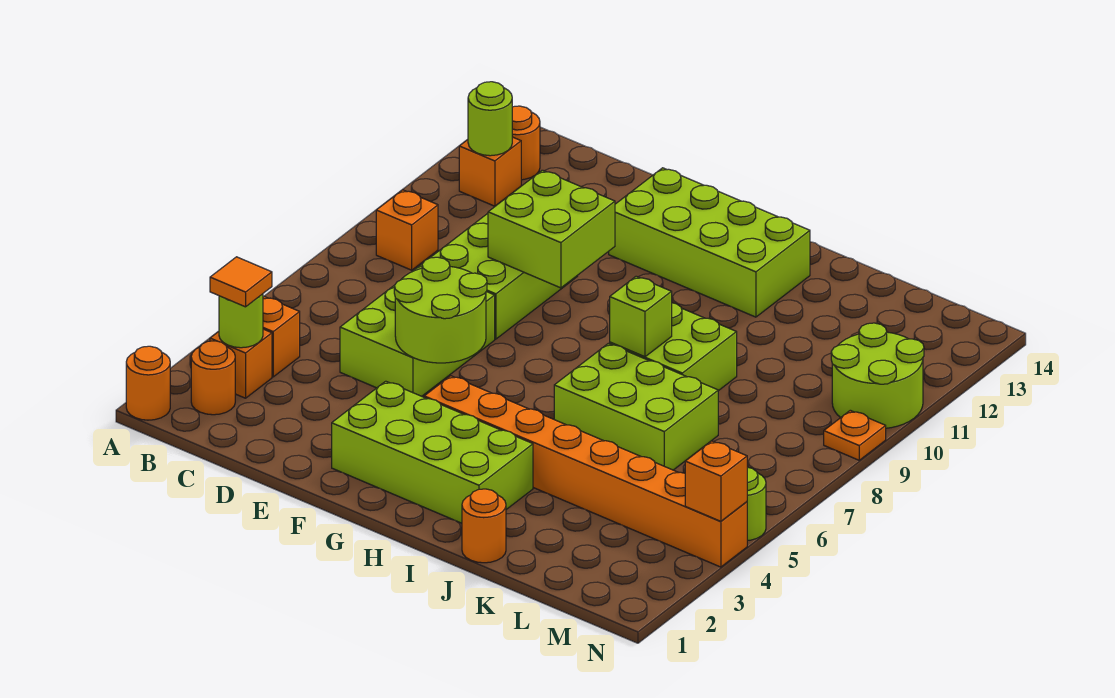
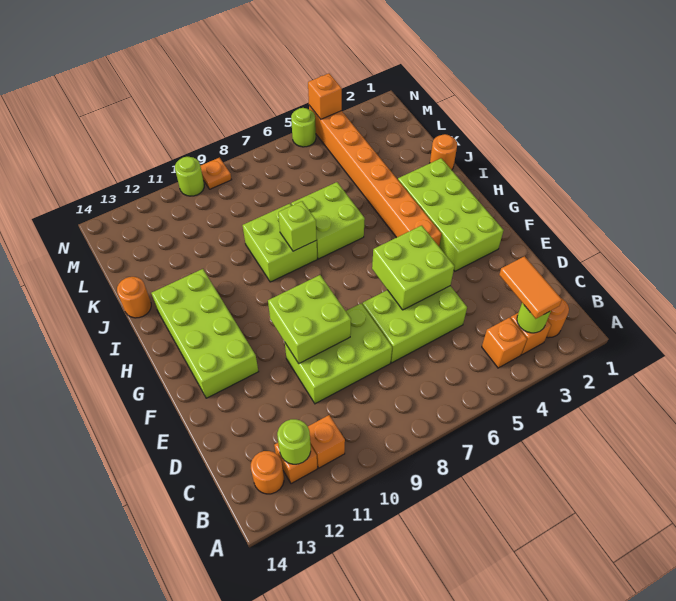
orange 1x1 round brick [126,346,170,420] -> orange 1x1 round brick moved to [117,277,151,318]
orange 1x1 tile [210,257,272,307] -> orange 1x2 tile [499,256,562,319]
orange 1x1 brick [376,190,438,270] -> orange 1x1 brick moved to [308,415,345,468]
lime 2x2 round brick [394,257,487,363] -> lime 2x2 brick [372,226,454,310]
lime 2x3 brick [554,343,718,470] -> lime 2x2 brick [291,182,365,259]
lime 2x2 round brick [831,323,924,428] -> lime 1x1 round brick [175,157,204,196]

